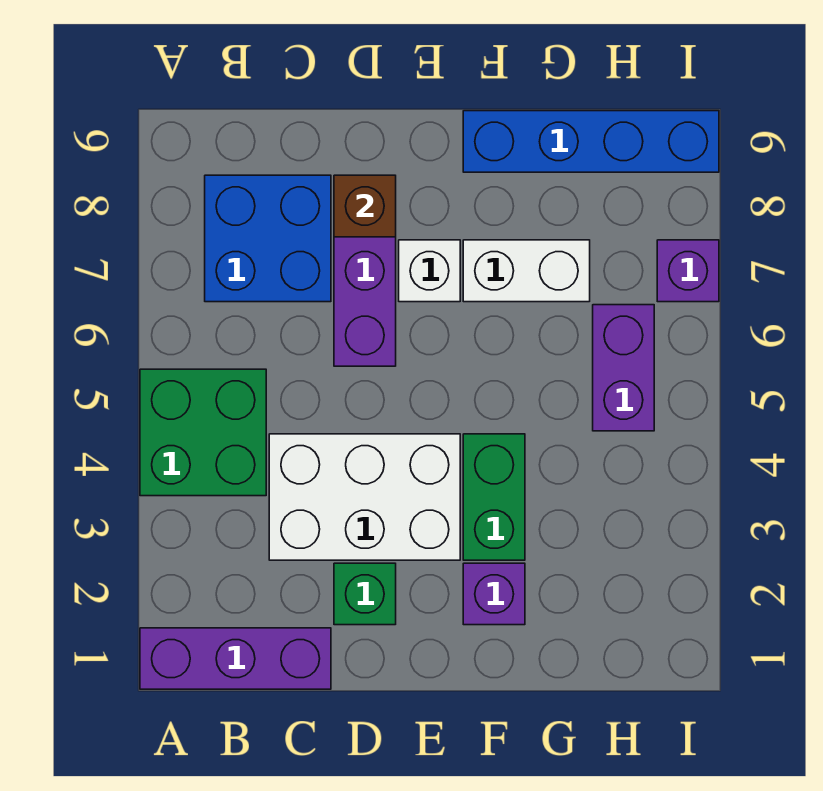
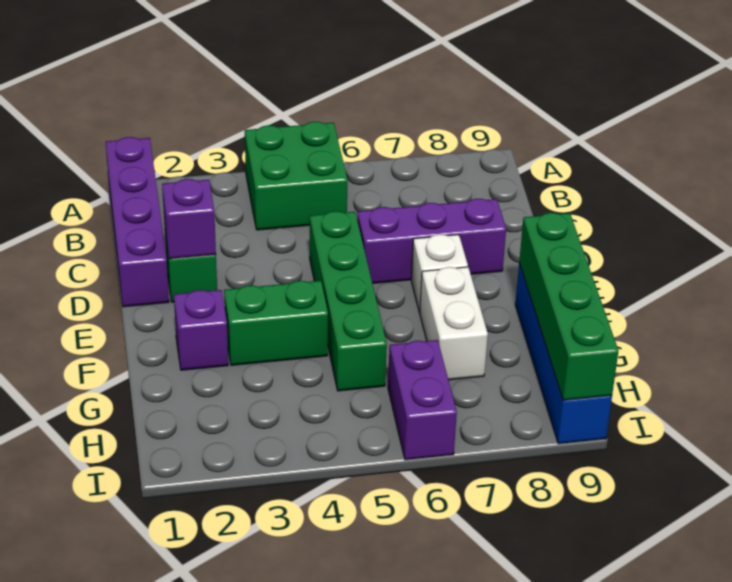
purple 1x3 brick [140,628,331,689] -> purple 1x4 brick [106,137,169,307]
blue 2x2 brick [205,175,331,302] -> none
white 2x3 brick [269,434,460,560] -> none
none -> green 1x4 brick [310,211,387,391]
brown 1x1 brick [334,175,396,237] -> none
none -> green 1x4 brick [519,213,618,400]
purple 1x2 brick [593,305,654,431] -> purple 1x2 brick turned to [388,340,457,460]
purple 1x1 brick [657,240,719,302] -> purple 1x1 brick moved to [162,179,216,259]

